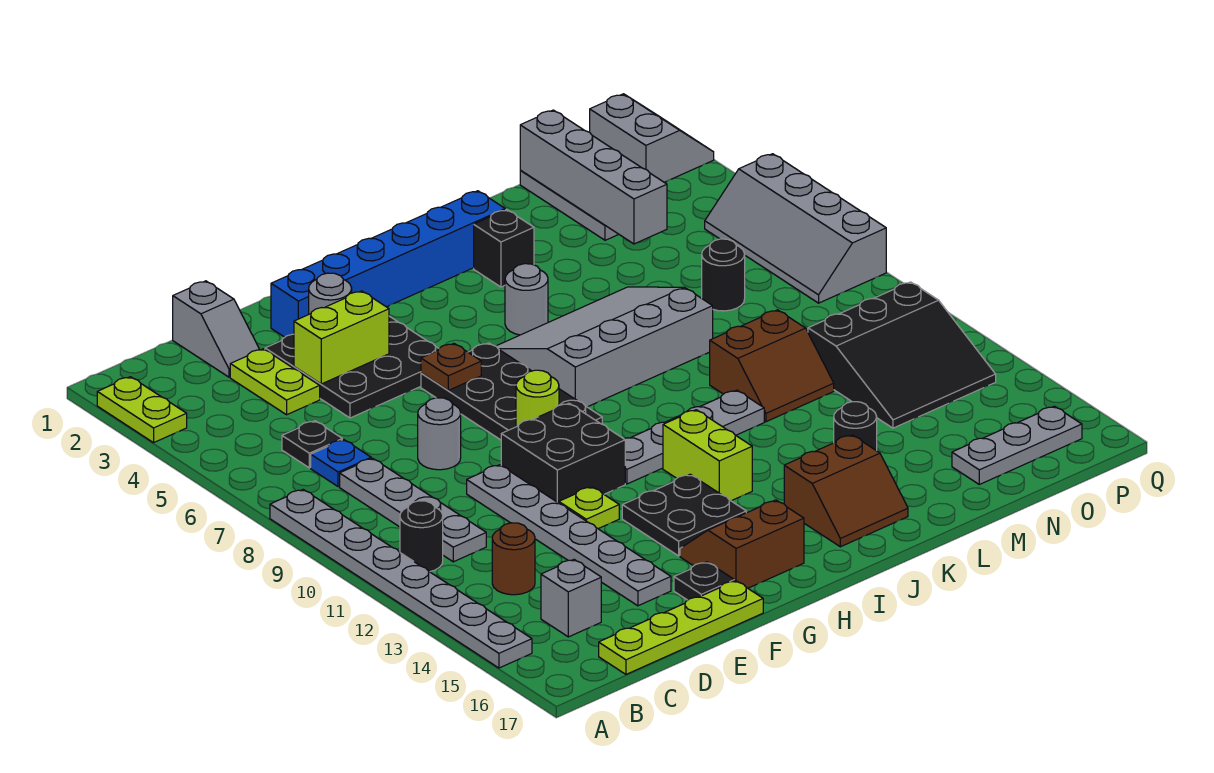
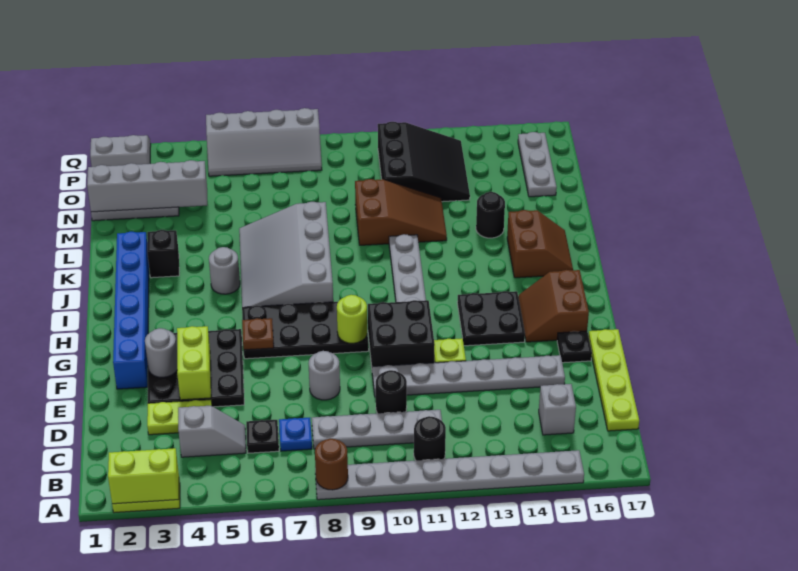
brown 1x1 round brick [492,523,535,595] -> brown 1x1 round brick moved to [315,439,348,490]
grey 1x2 slope [173,281,260,377] -> grey 1x2 slope moved to [178,406,246,457]
lime 1x2 brick [663,410,752,501] -> lime 1x2 brick moved to [108,448,179,504]
brown 2x2 slope [710,310,834,422] -> brown 2x3 slope [355,179,447,245]
black 1x1 round brick [702,239,745,311] -> black 1x1 round brick moved to [376,370,407,413]

